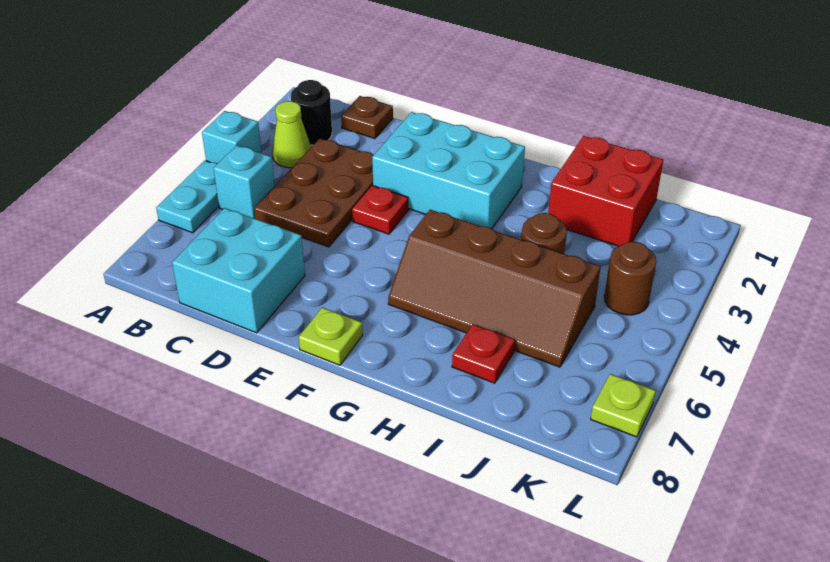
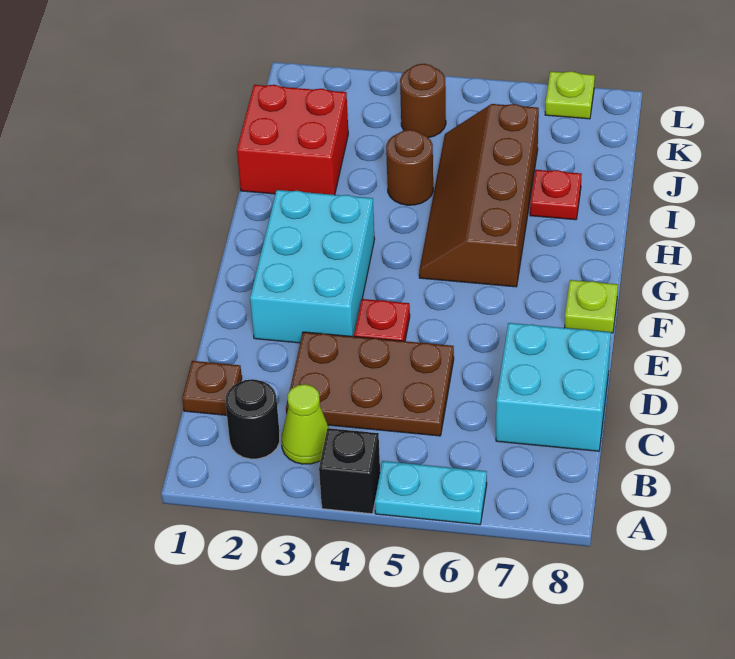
cyan 1x1 brick [202,111,262,164] -> black 1x1 brick [319,428,380,514]
cyan 1x1 brick [213,145,275,219] -> none
brown 2x4 slope [388,210,601,367] -> brown 2x4 slope turned to [419,104,539,287]

